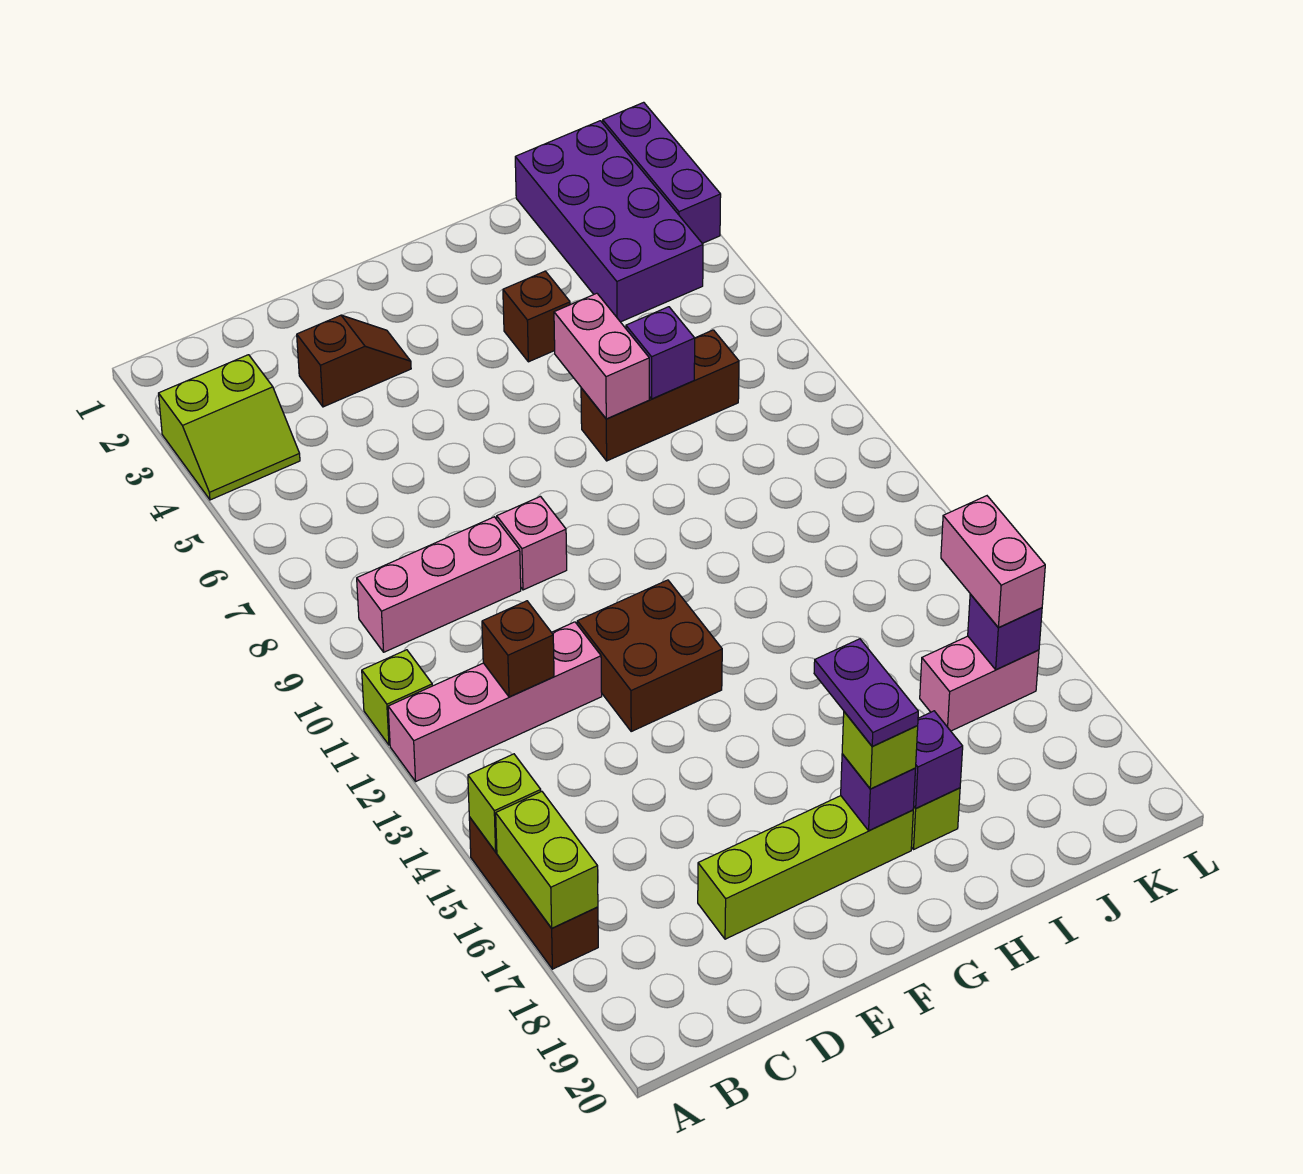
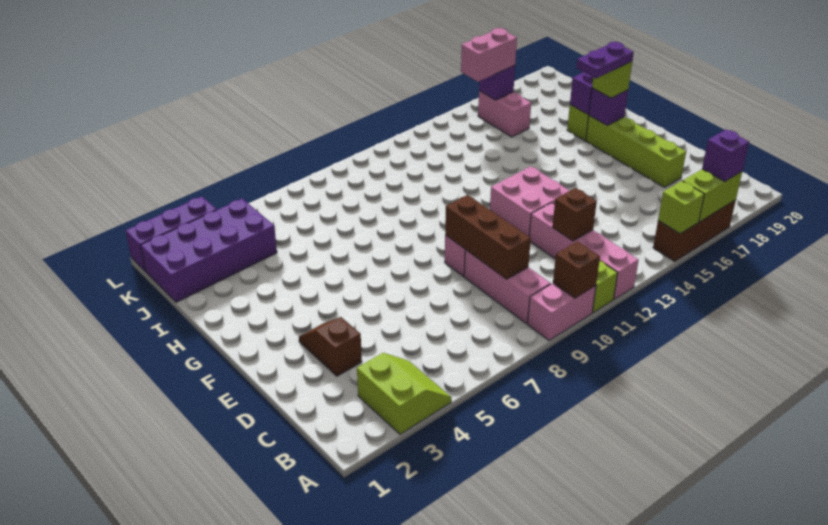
brown 2x2 brick [577,580,722,731] -> pink 2x2 brick [490,166,570,236]
brown 1x1 brick [503,271,570,362] -> brown 1x1 brick moved to [553,241,600,298]
pink 1x2 brick [554,293,649,419] -> pink 1x2 brick moved to [528,283,596,340]
brown 1x3 brick [581,330,739,461] -> brown 1x3 brick moved to [445,195,531,279]
purple 1x1 brick [626,307,695,399] -> purple 1x1 brick moved to [702,130,749,181]

